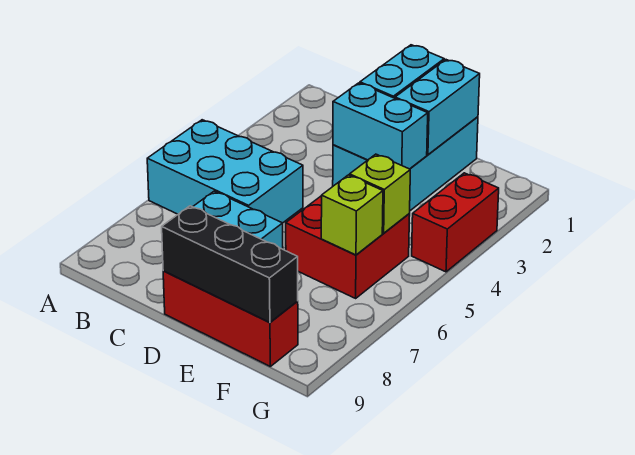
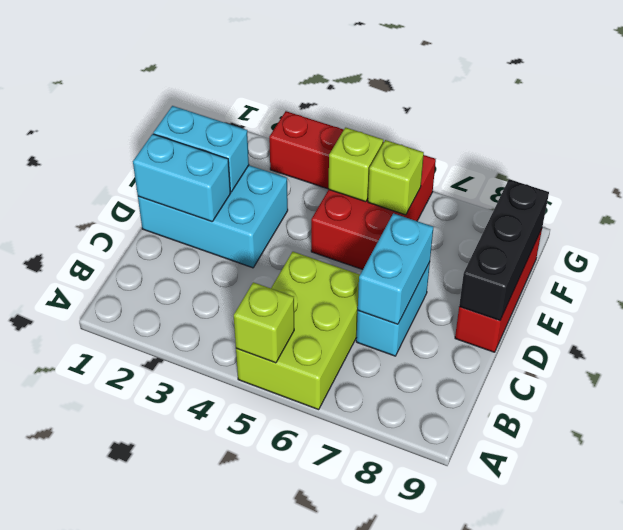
cyan 2x3 brick [147,120,303,223] -> lime 2x3 brick [236,252,360,410]
none -> lime 1x1 brick [234,282,294,363]
cyan 1x2 brick [333,83,428,169] -> cyan 1x2 brick moved to [358,213,433,324]
red 2x2 brick [286,196,410,298] -> red 2x3 brick [311,142,436,269]

